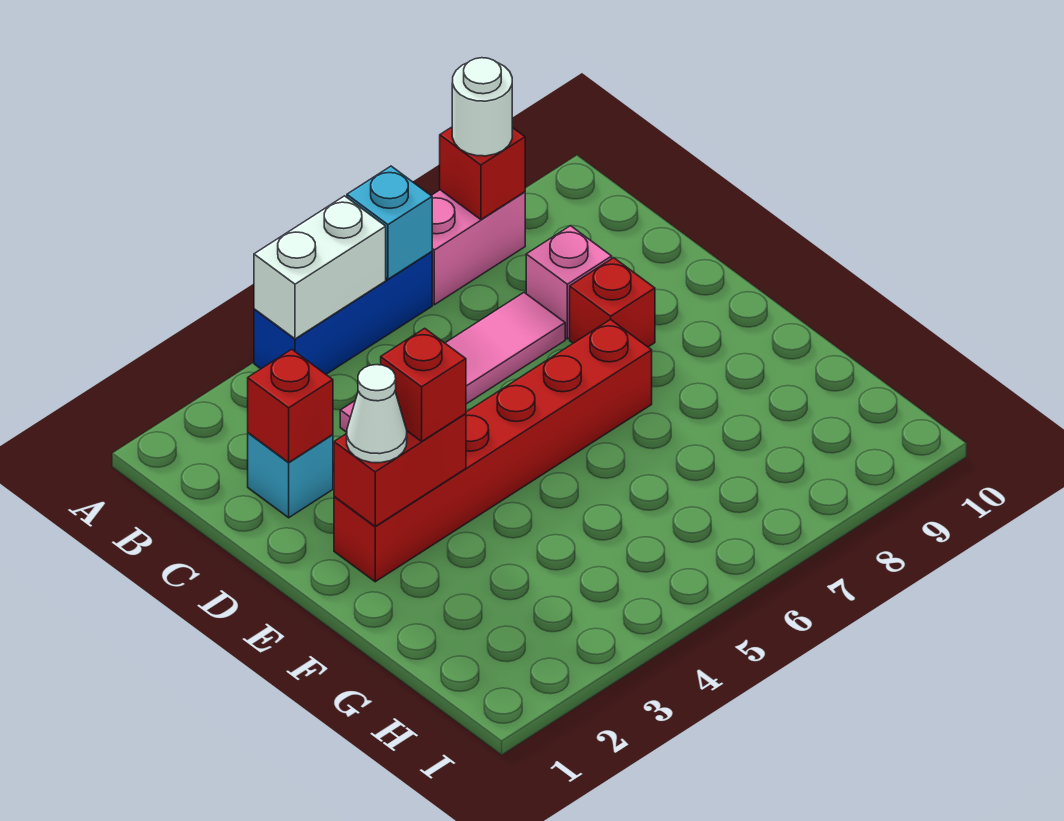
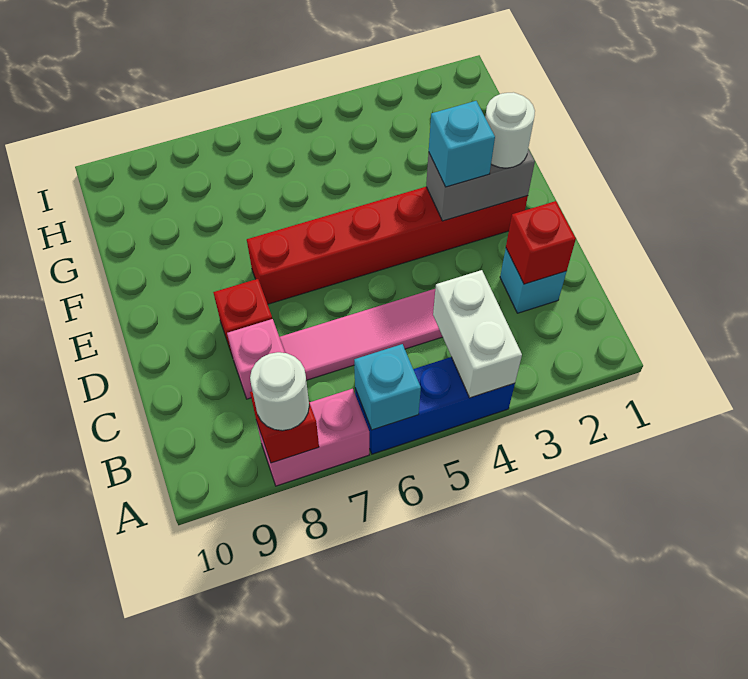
white 1x2 brick [254,196,386,339] -> white 1x2 brick turned to [433,270,522,398]
red 1x2 brick [334,414,466,526] -> grey 1x2 brick [426,149,535,221]
white 1x1 cone [347,365,407,463] -> white 1x1 round brick [485,92,535,168]
red 1x1 brick [381,328,466,441] -> cyan 1x1 brick [429,101,495,187]

